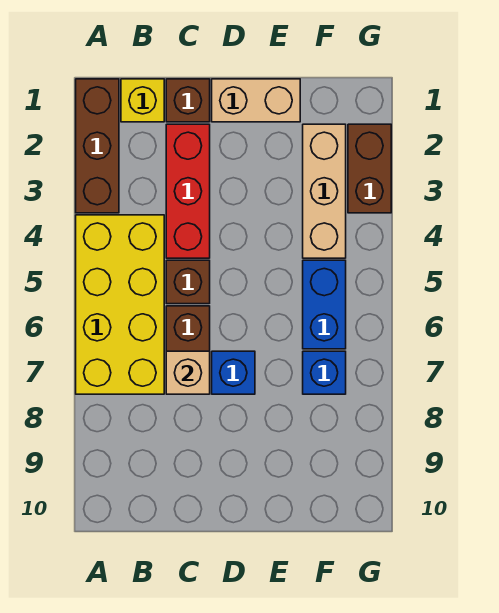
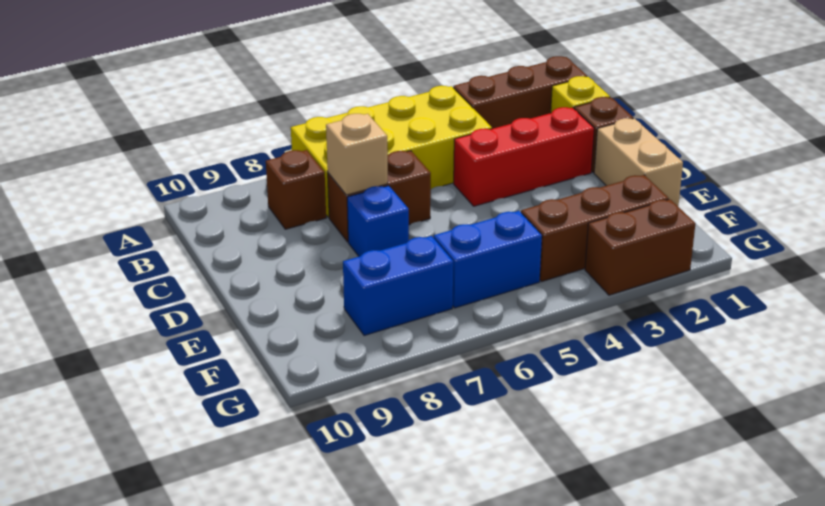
brown 1x1 brick [166,260,210,304] -> brown 1x1 brick moved to [266,150,326,229]
tan 1x3 brick [303,124,346,258] -> brown 1x3 brick [521,175,669,281]
blue 1x1 brick [303,351,346,394] -> blue 1x2 brick [343,236,453,336]

